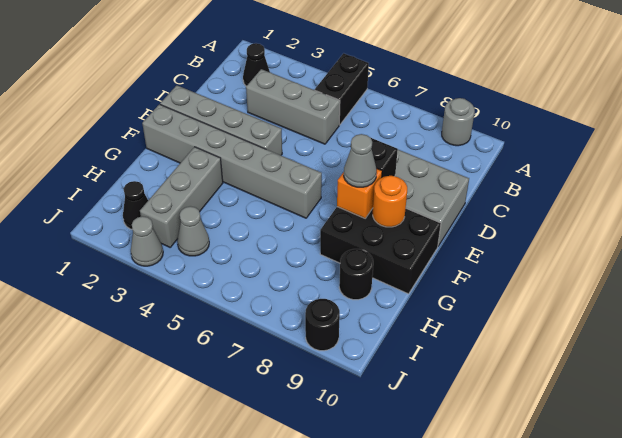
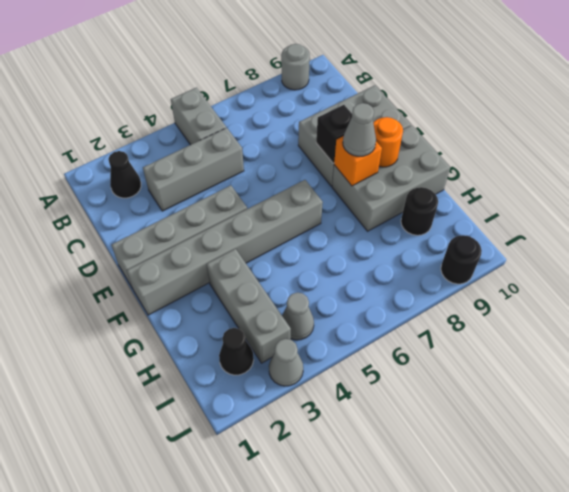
black 1x2 brick [315,53,369,125] -> grey 1x2 brick [171,88,226,145]
black 2x3 brick [320,207,441,294] -> grey 2x3 brick [332,125,450,231]

